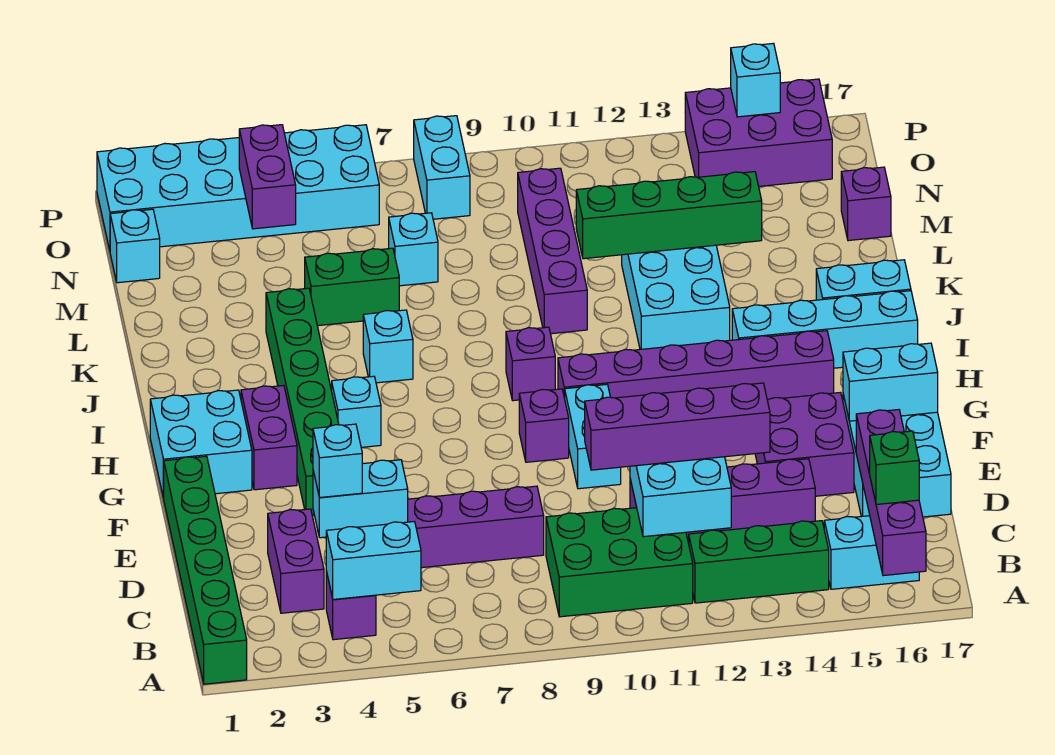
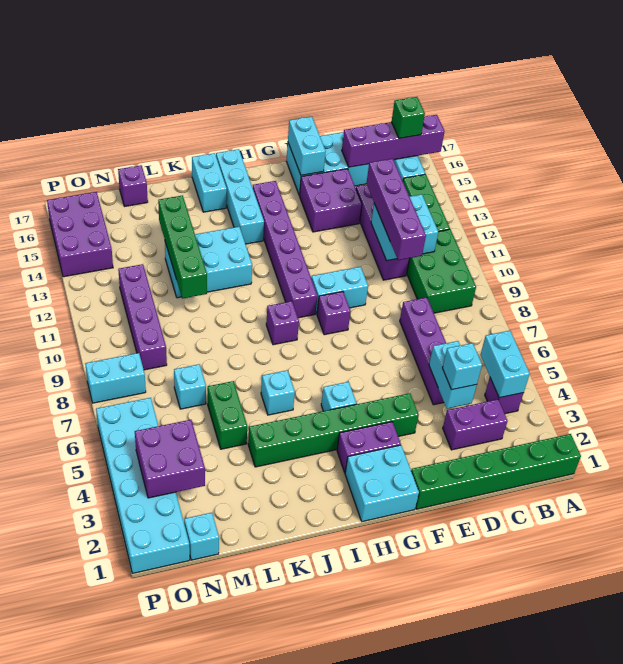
purple 1x4 brick [518,168,587,334] -> purple 1x4 brick turned to [118,264,167,370]
purple 1x2 brick [239,125,296,229] -> purple 2x2 brick [135,420,205,498]
cyan 1x1 brick [731,43,780,117] -> none

